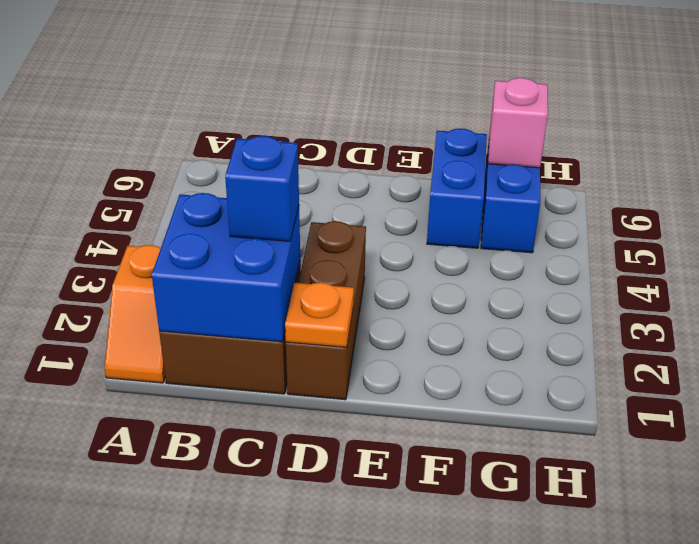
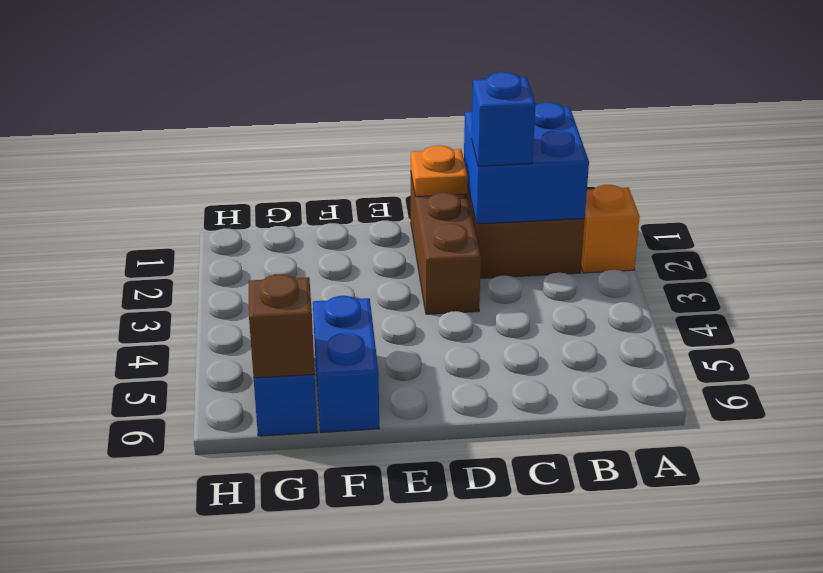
pink 1x1 brick [488,78,548,168] -> brown 1x1 brick [248,274,315,378]

